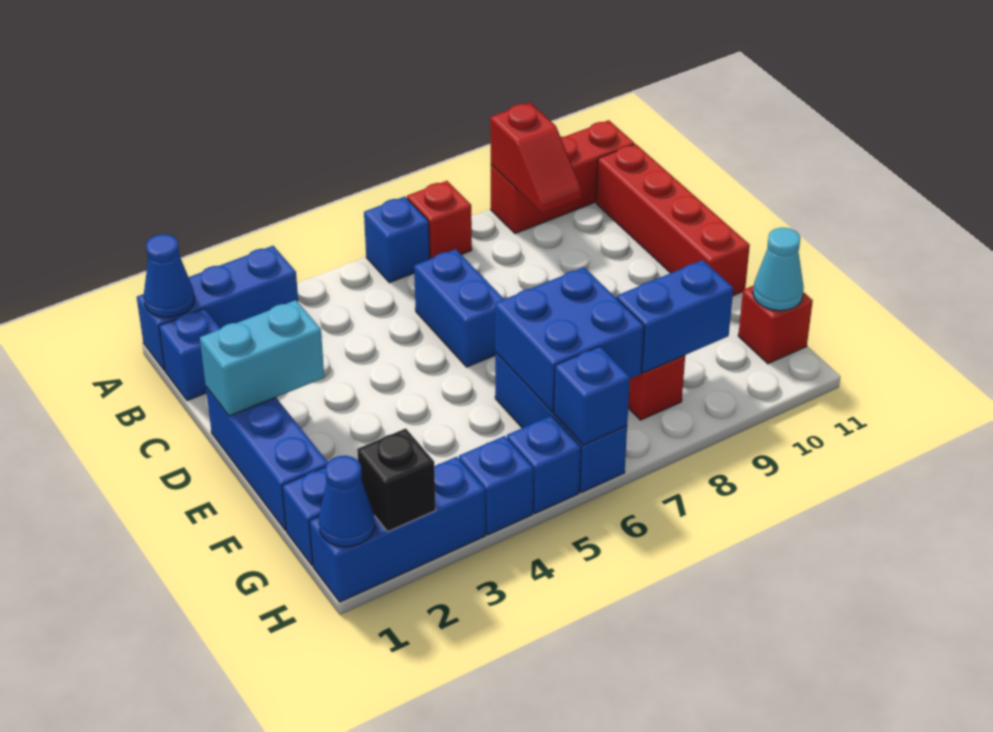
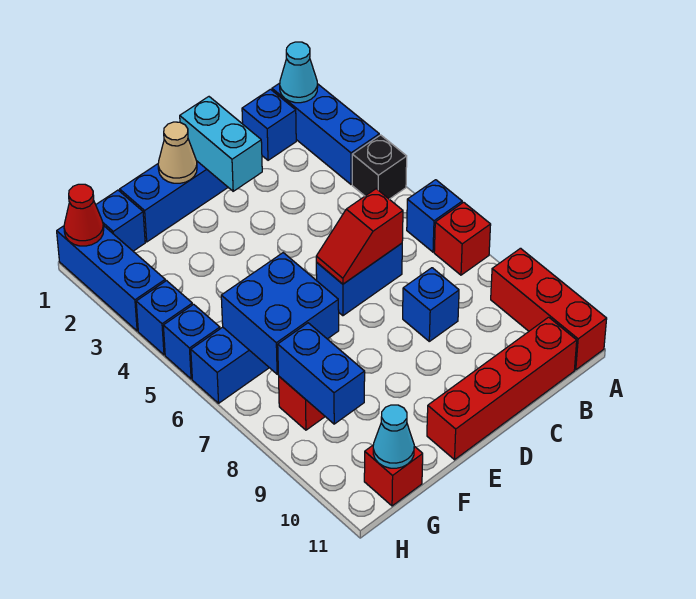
blue 1x1 cone [144,234,194,317] -> cyan 1x1 cone [280,42,318,103]
red 1x2 slope [490,103,582,213] -> red 1x2 slope moved to [316,189,403,284]
none -> tan 1x1 cone [158,122,197,183]
blue 1x1 cone [319,456,375,547] -> red 1x1 cone [64,184,104,246]
black 1x1 brick [357,428,436,531] -> black 1x1 brick moved to [352,135,407,199]
blue 1x1 brick [554,346,630,445] -> blue 1x1 brick moved to [403,268,459,341]

